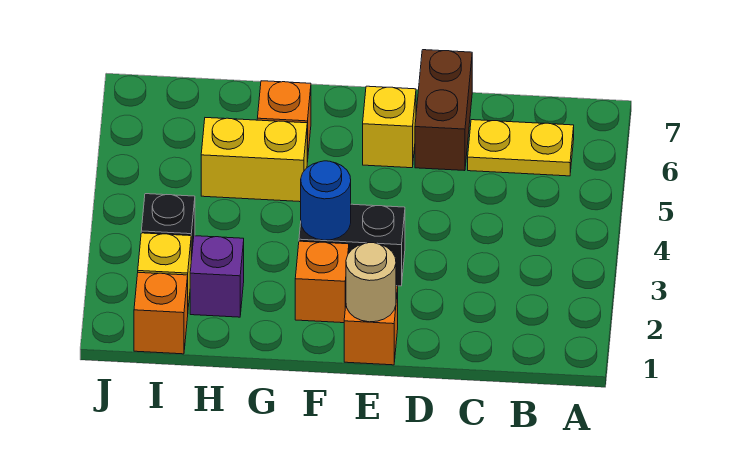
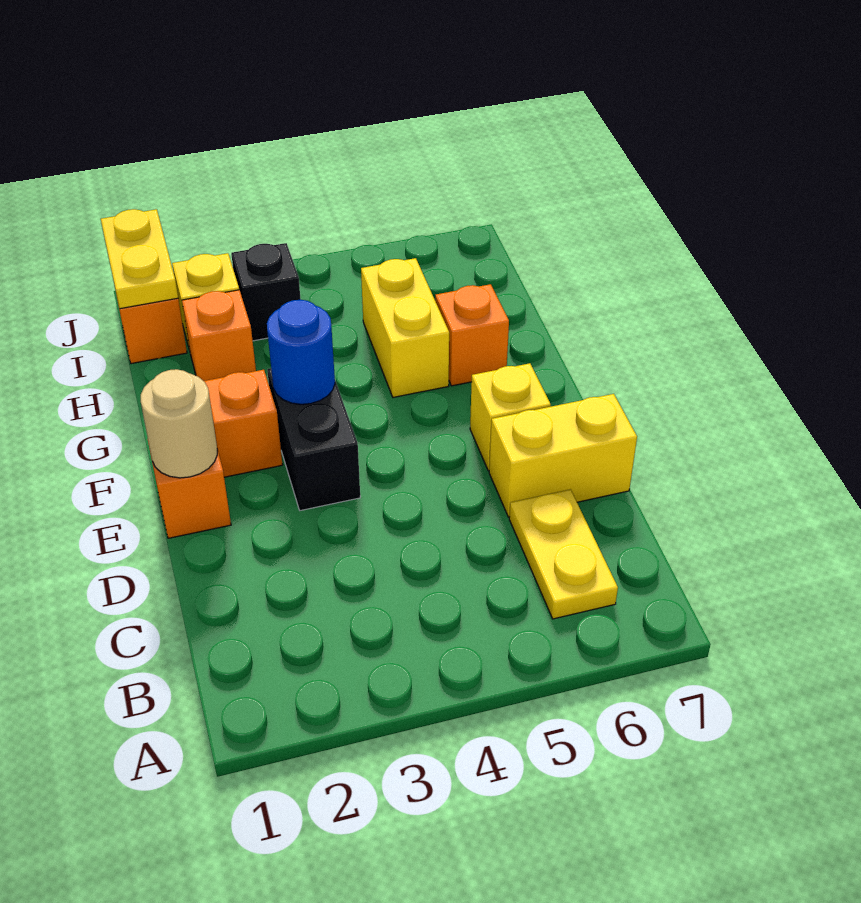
brown 1x2 brick [415,50,472,171] -> yellow 1x2 brick [489,394,637,517]
purple 1x1 brick [190,236,244,317] -> orange 1x1 brick [182,290,256,381]
none -> yellow 1x2 plate [101,209,178,309]

